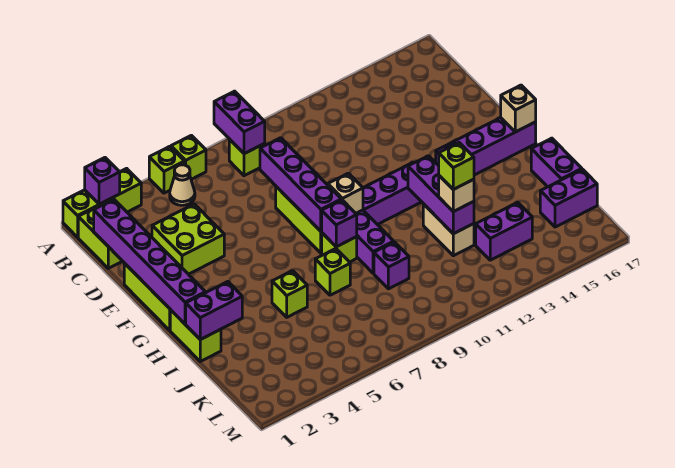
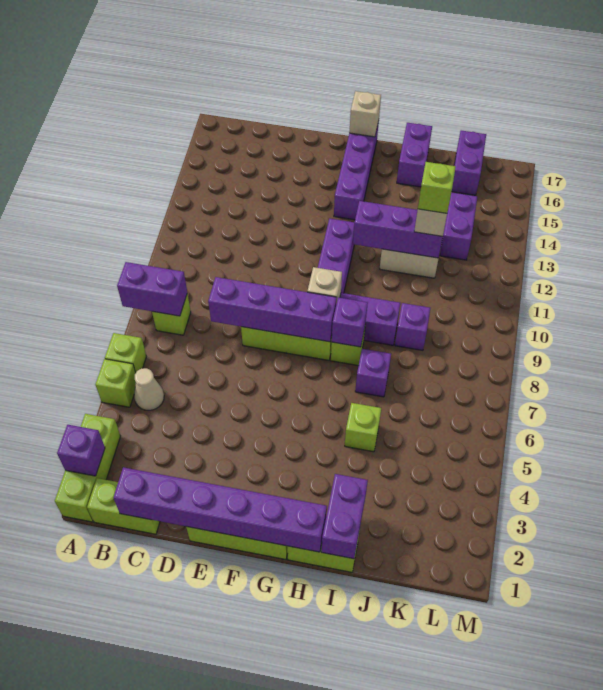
lime 2x2 brick [152,204,224,274] -> none
lime 1x1 brick [315,249,350,295] -> purple 1x1 brick [355,349,391,397]
purple 1x2 brick [531,138,582,187] -> purple 1x2 brick turned to [397,123,432,187]

